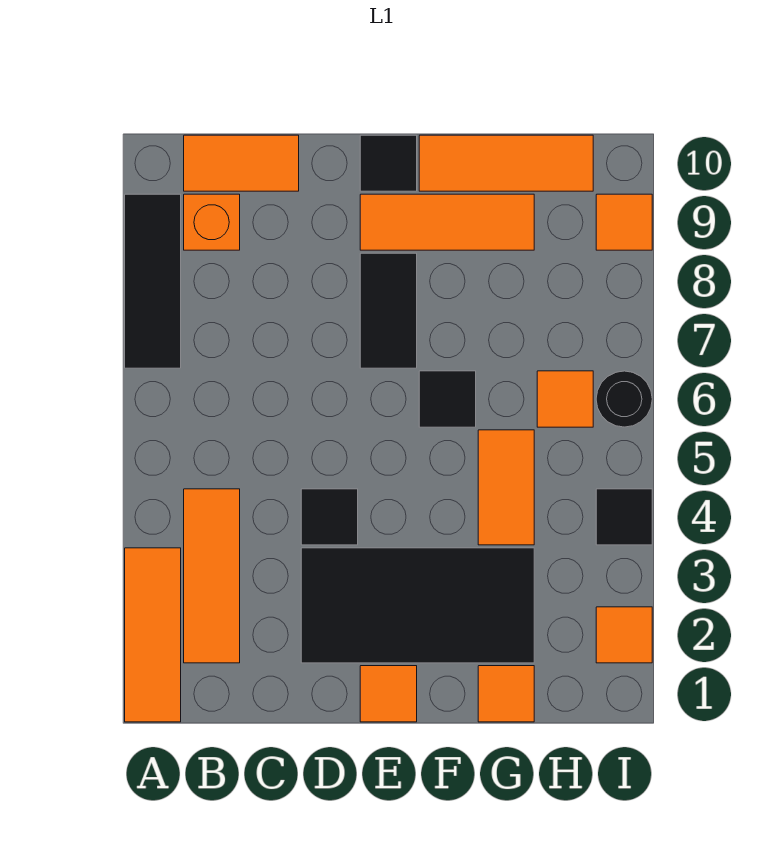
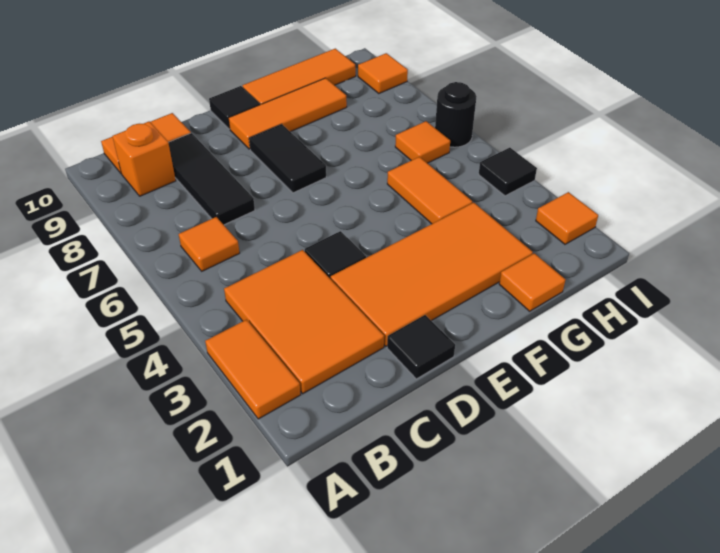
orange 1x3 tile [125,548,181,722] -> orange 1x2 tile [205,320,301,419]
black 1x3 tile [125,194,181,368] -> black 1x3 tile moved to [168,133,255,225]
orange 1x3 tile [184,489,240,663] -> orange 2x3 tile [224,250,384,394]
black 2x4 tile [301,548,534,663] -> orange 2x4 tile [331,203,533,346]
orange 1x1 tile [360,666,417,722] -> orange 1x1 tile moved to [179,217,240,271]
black 1x1 tile [419,371,476,427] -> black 1x1 tile moved to [387,315,455,379]

